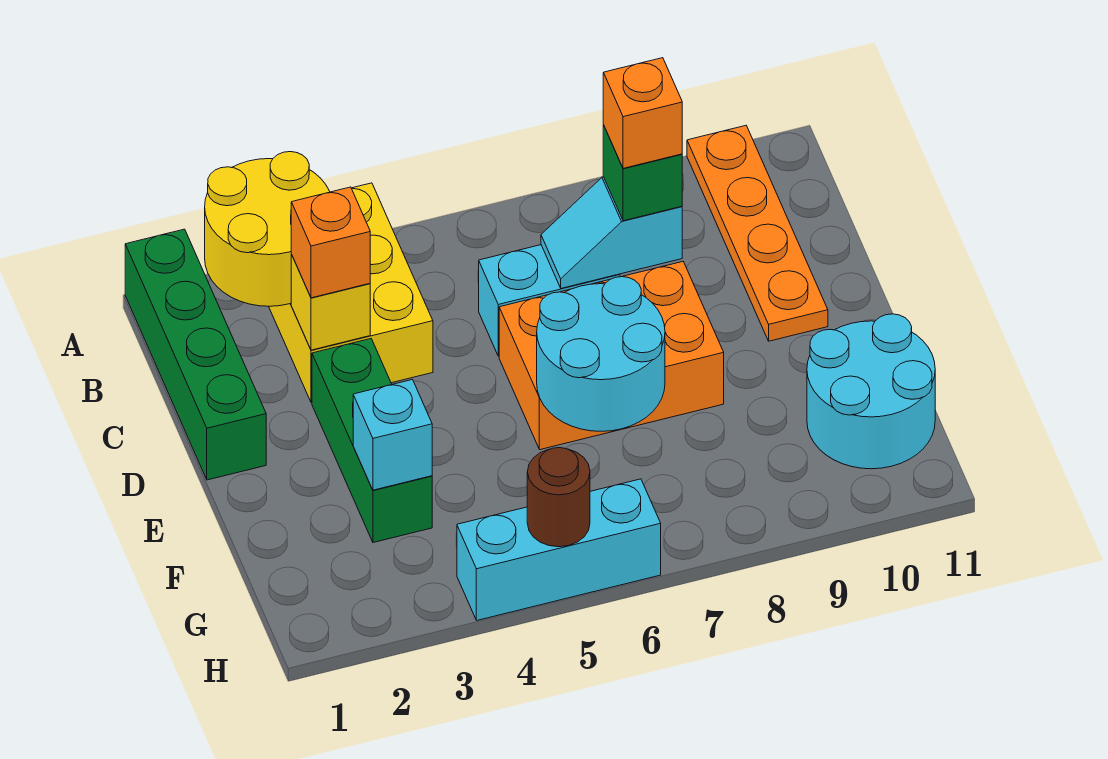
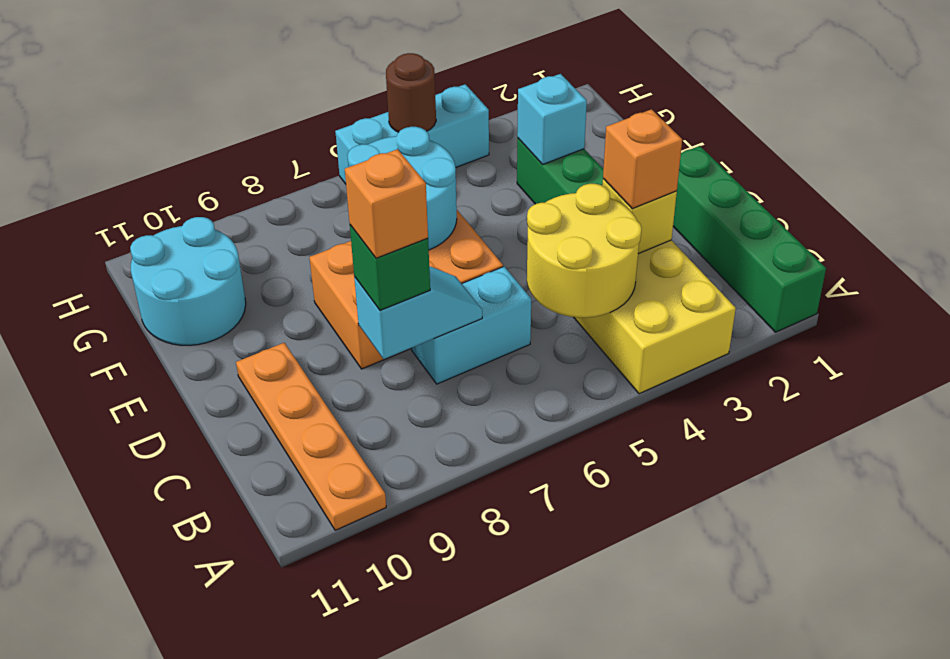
yellow 2x2 round brick [205,152,330,306] -> yellow 2x2 round brick moved to [527,184,642,318]

